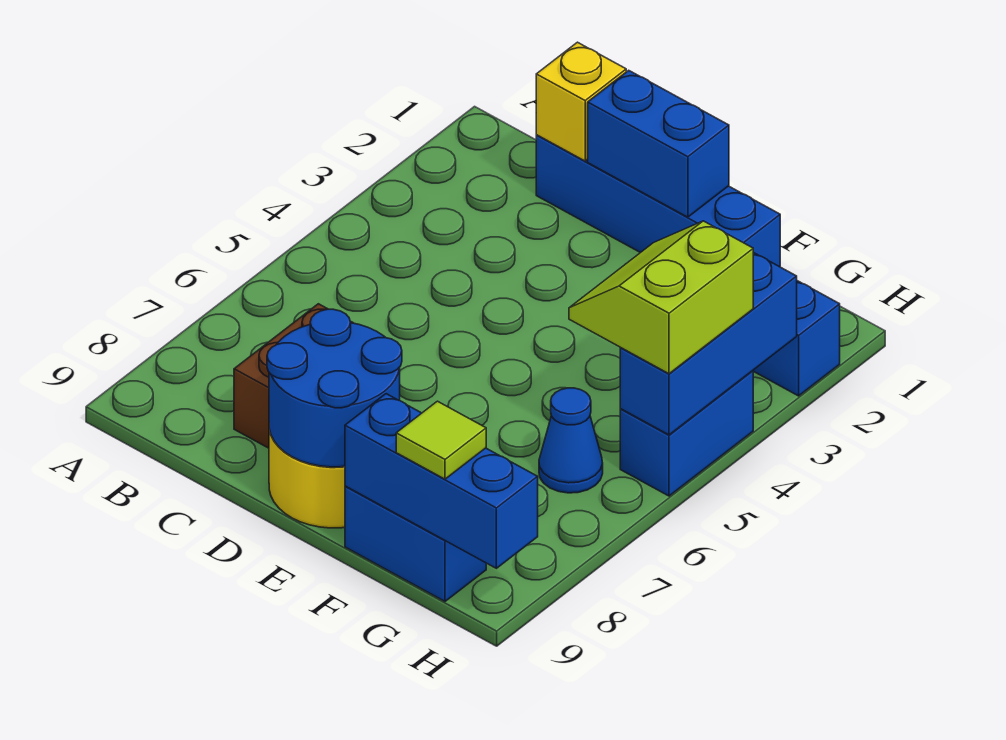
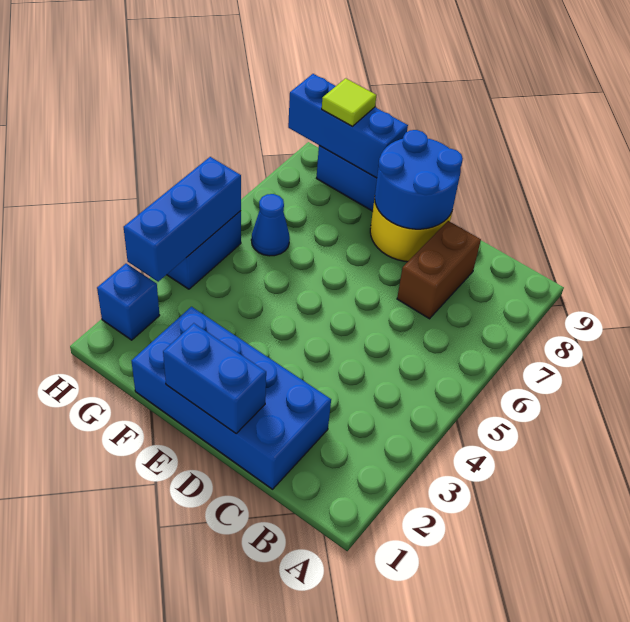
blue 1x4 brick [536,135,780,267] -> blue 2x4 brick [132,307,331,489]
yellow 1x1 brick [536,42,626,161] -> none
lime 2x2 slope [569,221,753,374] -> none

